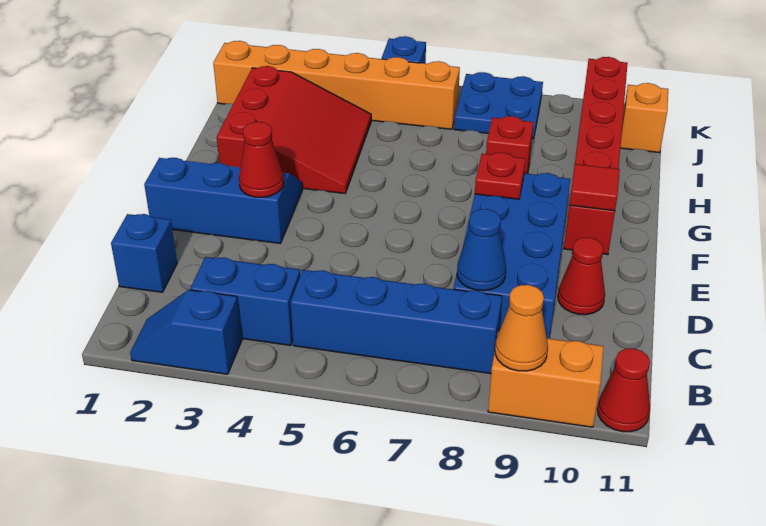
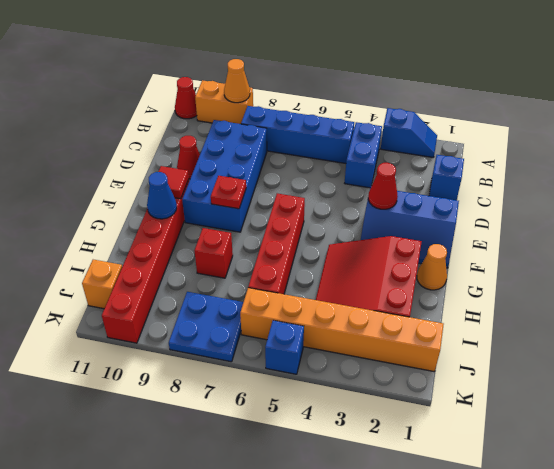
blue 1x2 brick [190,257,300,346] -> blue 1x2 brick turned to [345,122,382,188]
blue 1x1 cone [457,209,506,291] -> blue 1x1 cone moved to [147,172,177,219]
none -> red 1x4 brick [248,193,305,294]
none -> orange 1x1 cone [417,244,447,290]

